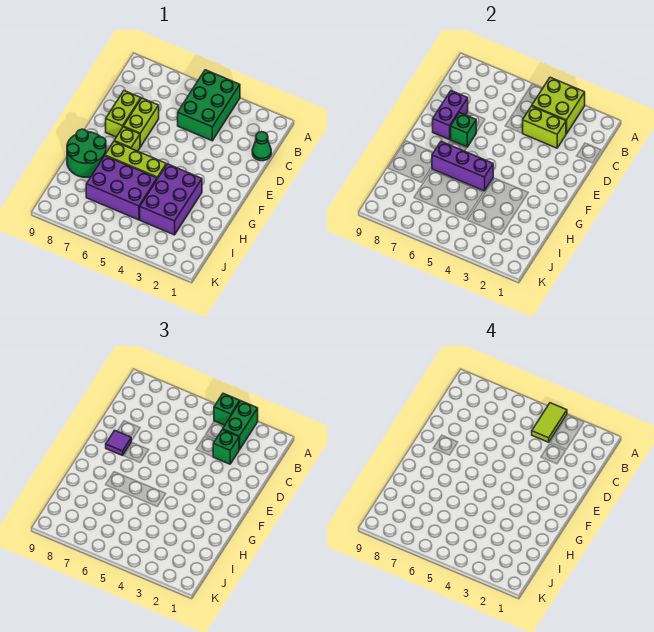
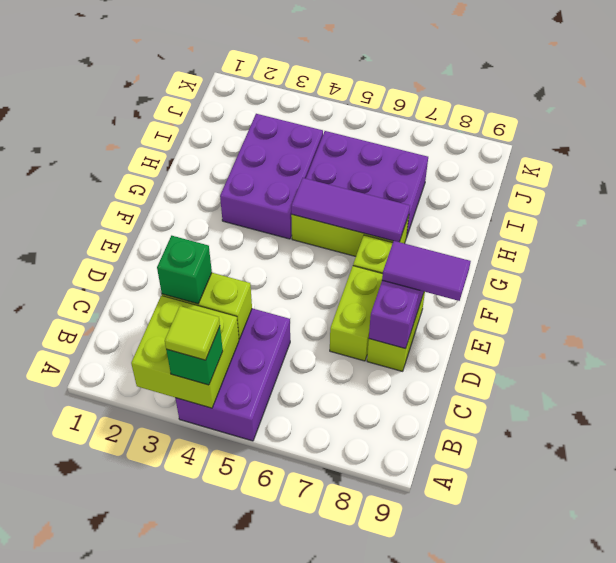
green 1x2 brick [223,401,258,450] -> none
green 2x3 brick [178,70,240,141] -> purple 2x3 brick [175,308,290,441]
lime 1x2 tile [532,403,567,442] -> lime 1x1 tile [165,306,220,360]
green 1x1 cone [252,132,271,161] -> none
green 1x1 brick [451,113,476,147] -> none
purple 1x1 tile [106,430,131,456] -> purple 1x2 tile [382,241,471,301]
purple 1x3 brick [432,142,493,191] -> purple 1x3 tile [291,178,410,242]
green 2x2 round brick [67,129,106,177] -> none

